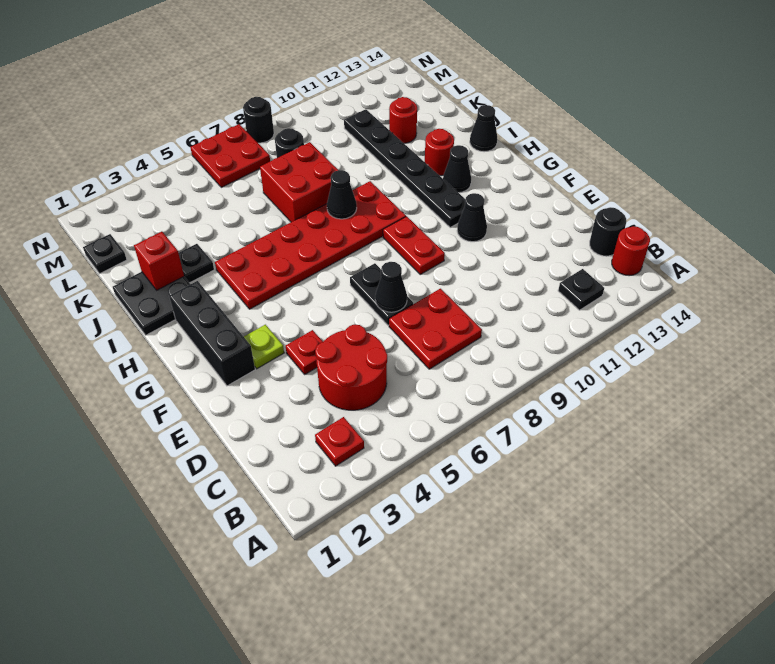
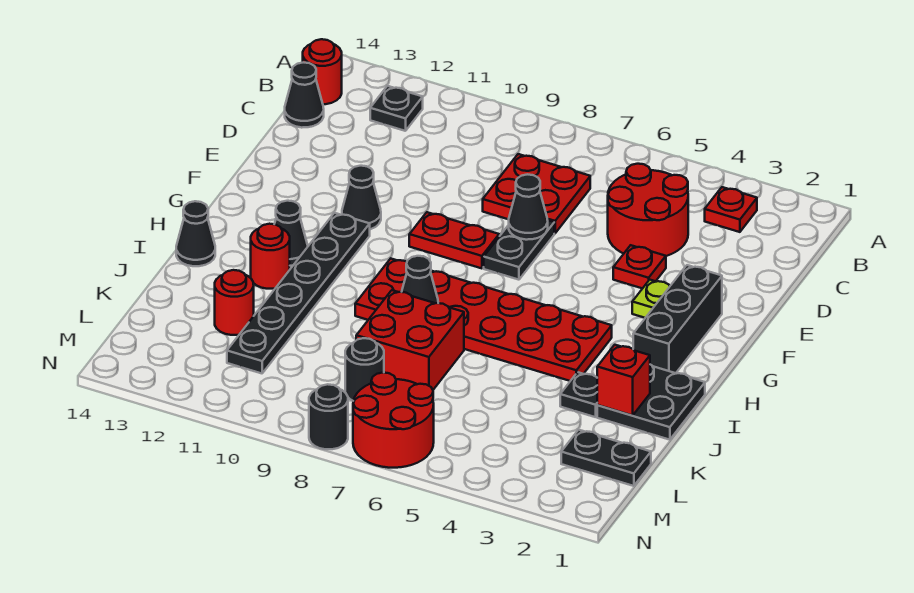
black 1x1 round brick [590,207,626,256] -> black 1x1 cone [285,62,324,128]
red 1x2 plate [383,216,445,274] -> red 1x2 plate turned to [409,212,499,268]
black 1x1 plate [83,234,127,274] -> black 1x2 plate [561,430,651,486]
red 2x2 plate [190,124,270,187] -> red 2x2 round brick [353,373,434,468]

